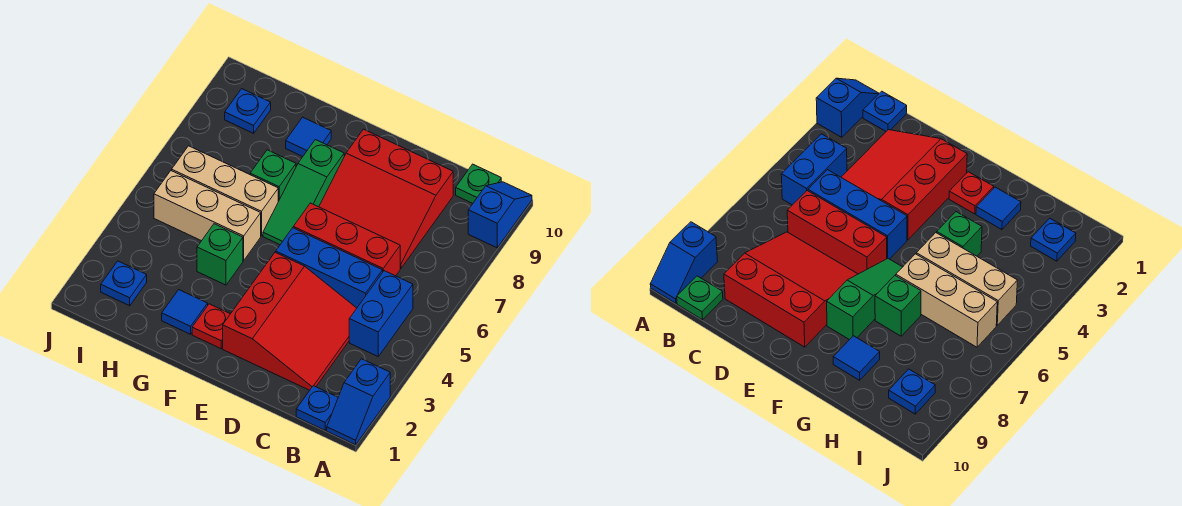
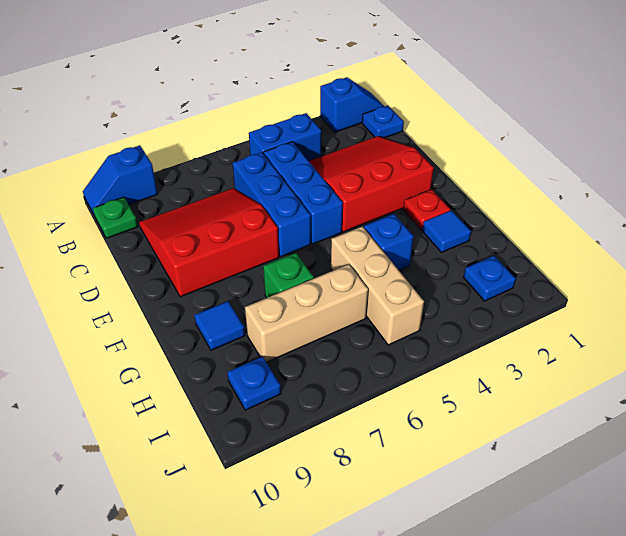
red 1x3 brick [293,203,400,276] -> blue 1x3 brick [233,153,311,257]
red 3x3 slope [319,129,453,268] -> red 3x3 slope turned to [139,188,279,297]
green 1x3 slope [263,140,344,245] -> none
green 1x1 brick [197,224,243,285] -> blue 1x1 brick [364,214,414,270]
tan 1x3 brick [172,146,278,236] -> tan 1x3 brick turned to [245,264,368,362]

